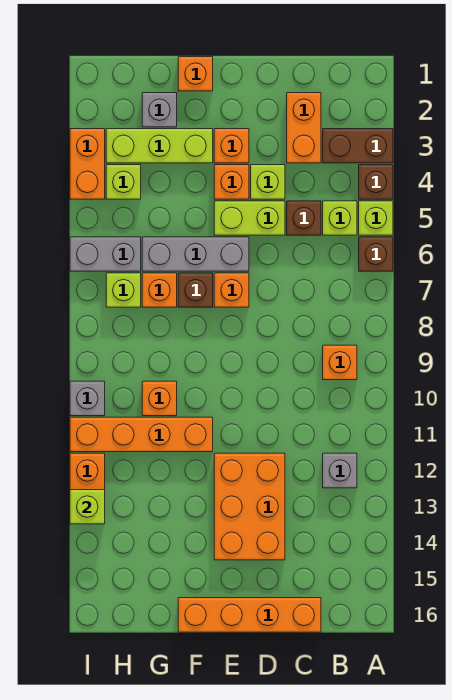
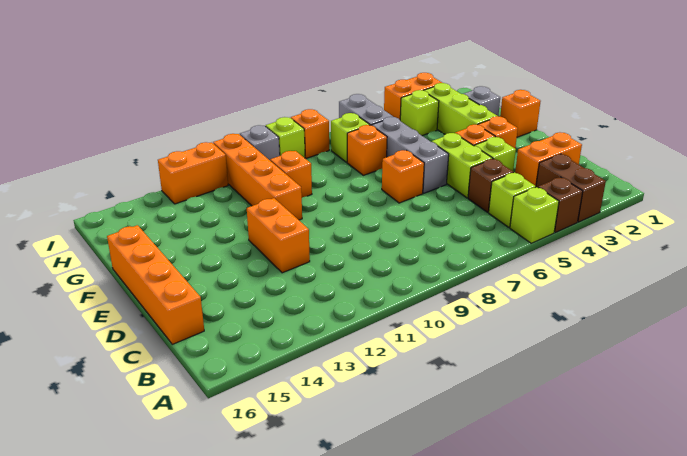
brown 1x1 brick [359,237,393,271] -> none
orange 1x1 brick [323,345,357,380] -> orange 1x1 brick moved to [291,109,329,158]
grey 1x1 brick [323,453,357,488] -> none
orange 2x3 brick [214,453,285,560] -> orange 1x2 brick [247,198,310,273]
brown 1x1 brick [178,273,213,307] -> none
lime 1x1 brick [70,490,105,524] -> lime 1x1 brick moved to [266,117,305,158]

